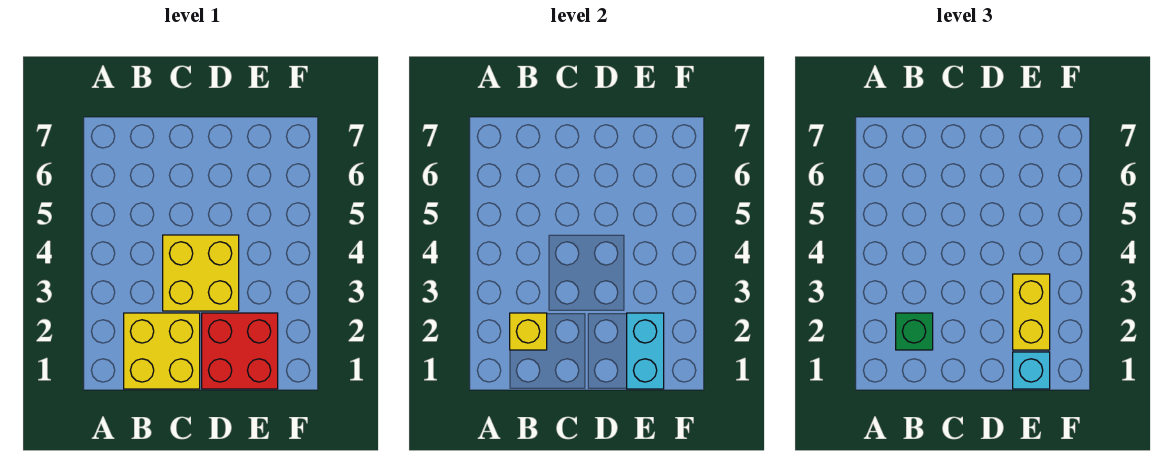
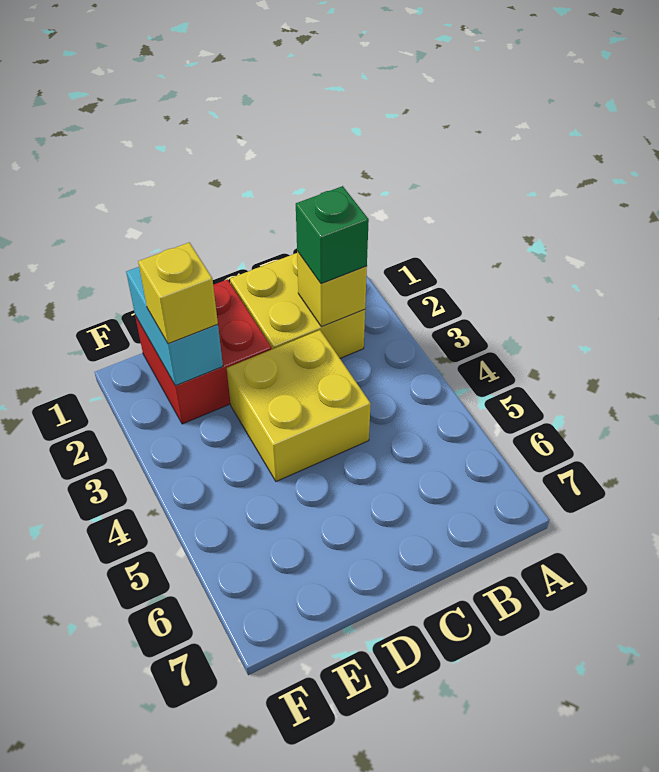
cyan 1x1 brick [1013,352,1050,389] -> none
yellow 1x2 brick [1013,274,1050,350] -> yellow 1x1 brick [138,242,218,344]

